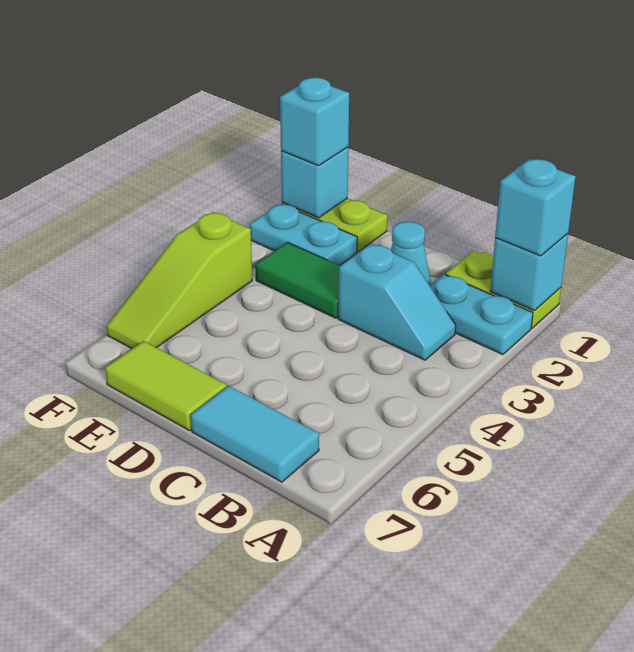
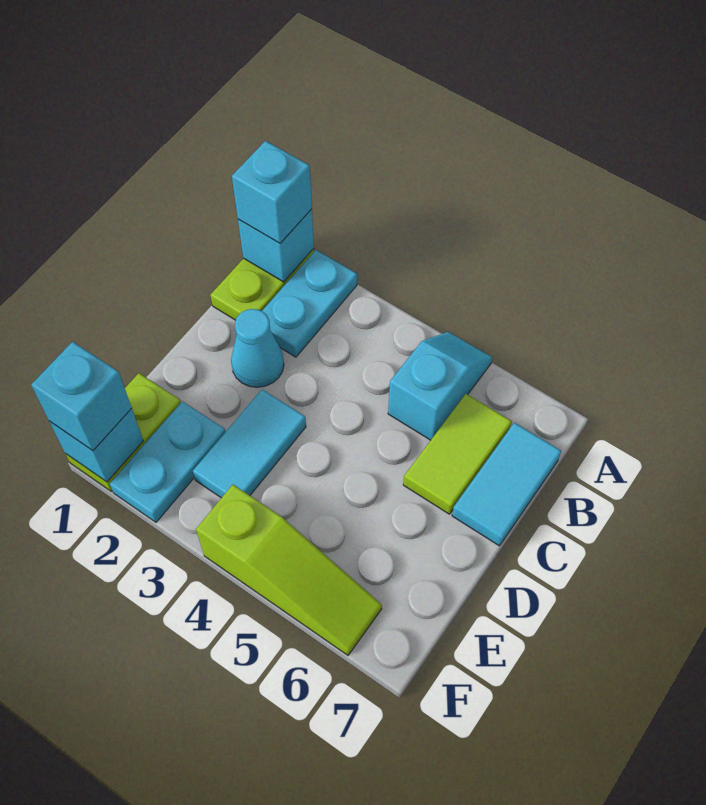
cyan 1x2 slope [338,244,456,360] -> cyan 1x2 slope moved to [388,332,492,440]
green 1x2 tile [255,242,339,318] -> cyan 1x2 tile [193,389,306,498]
lime 1x2 tile [105,341,227,431] -> lime 1x2 tile moved to [403,394,512,514]

